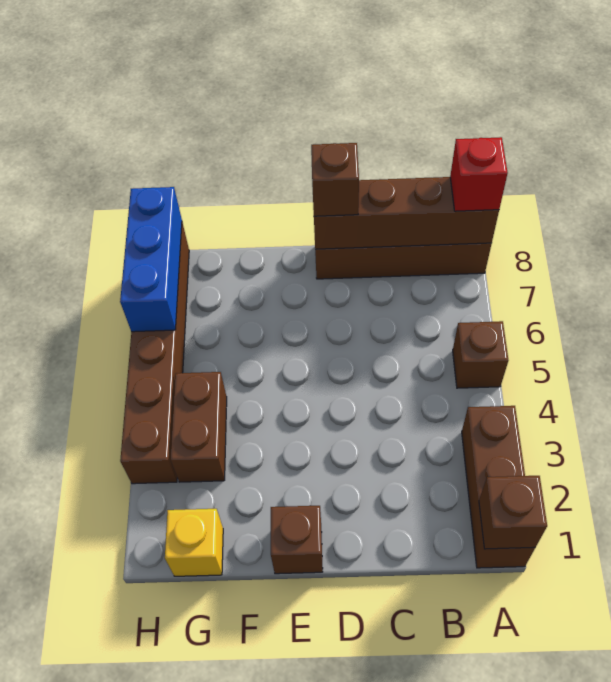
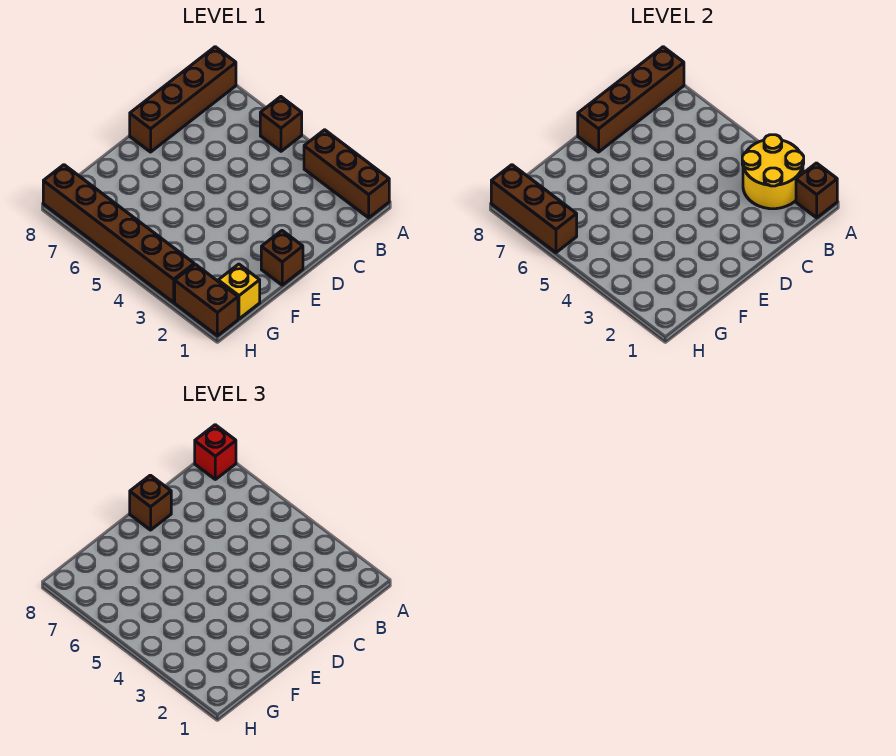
none -> yellow 2x2 round brick [742,135,804,209]
brown 1x2 brick [170,372,227,482] -> brown 1x2 brick moved to [175,264,238,336]
blue 1x3 brick [120,187,182,332] -> brown 1x3 brick [491,165,577,253]

